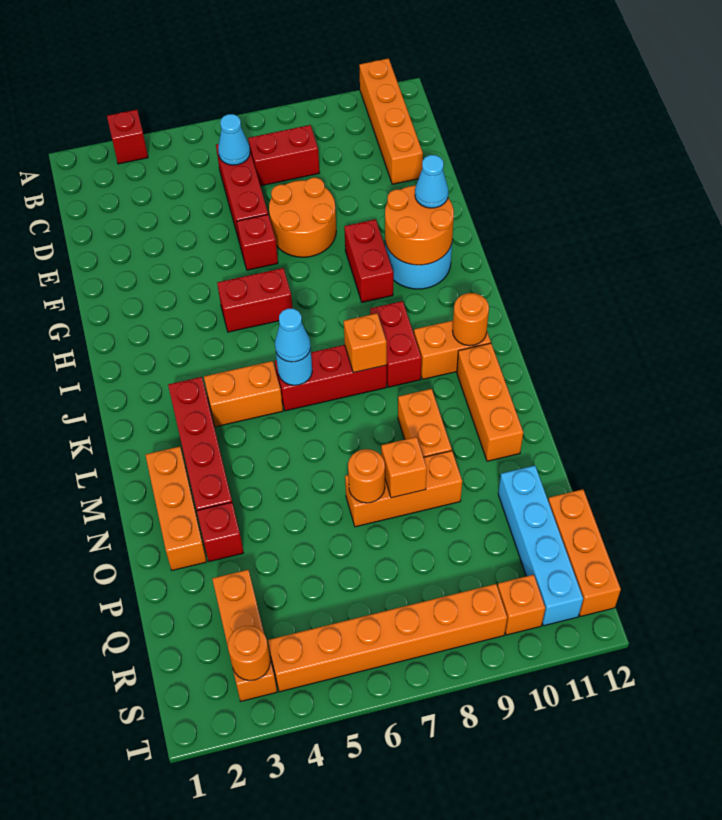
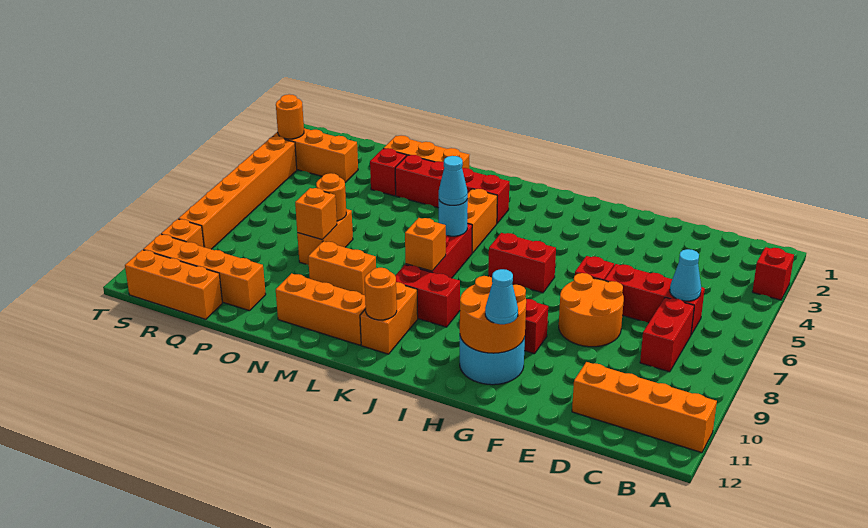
red 1x2 brick [217,268,293,332] -> red 1x2 brick turned to [488,233,556,293]
orange 1x3 brick [345,451,462,527] -> orange 1x2 brick [297,209,353,265]
cyan 1x4 brick [498,466,583,626] -> orange 1x4 brick [143,234,266,311]

